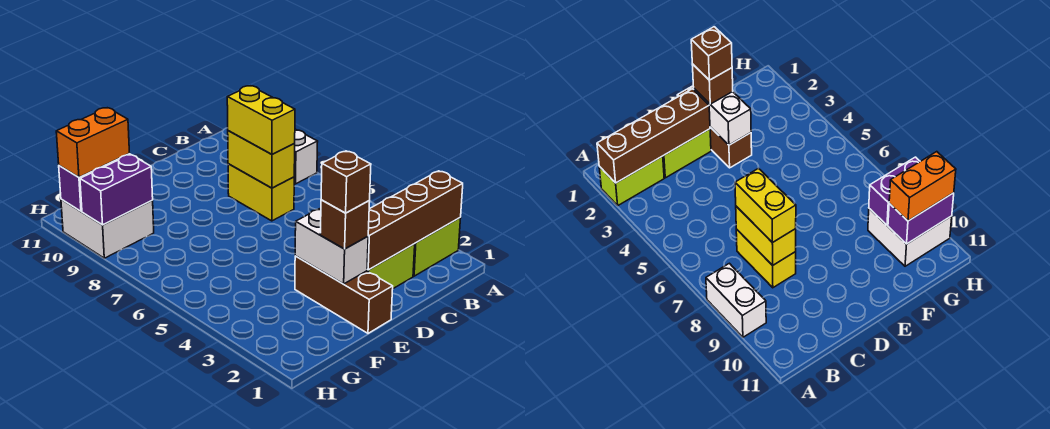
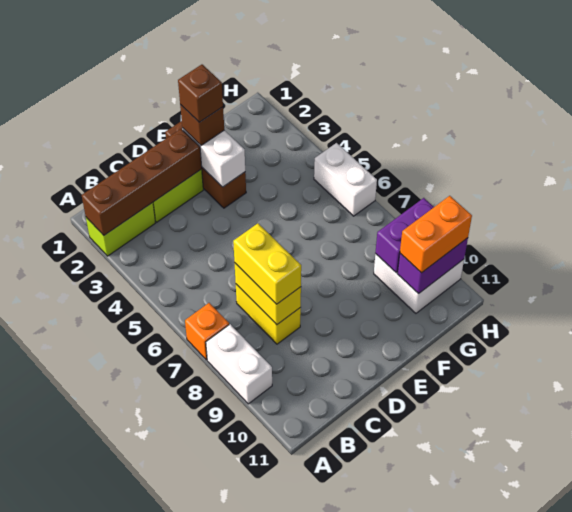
none -> orange 1x1 brick [185,303,229,360]
none -> white 1x2 brick [314,143,377,216]

